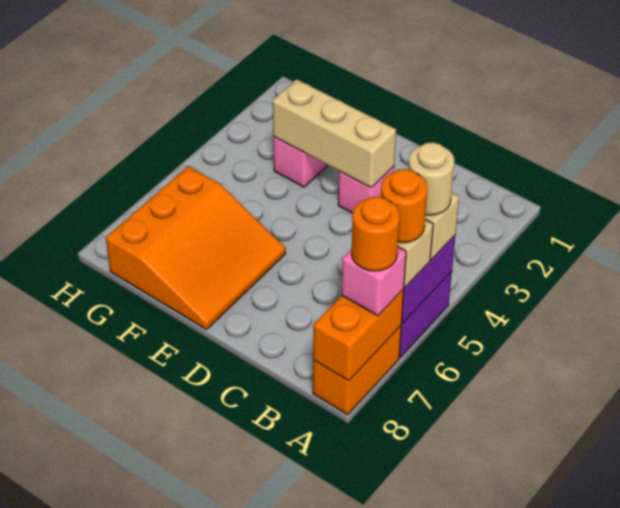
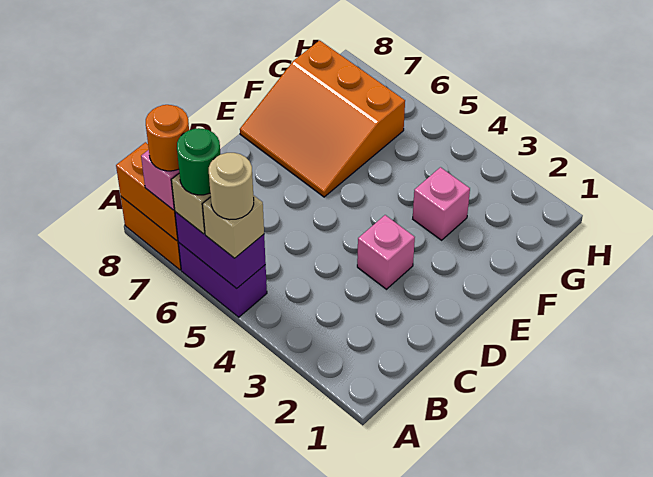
orange 1x1 round brick [381,169,427,243] -> green 1x1 round brick [177,128,221,195]
tan 1x3 brick [272,79,396,188] -> none

